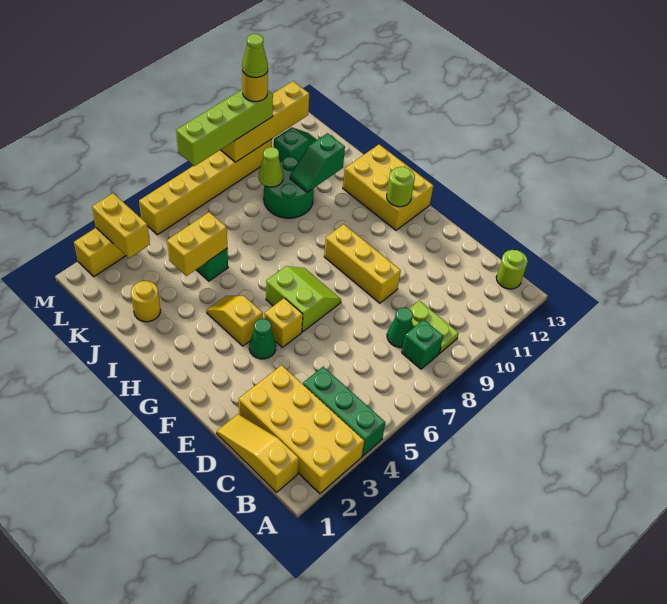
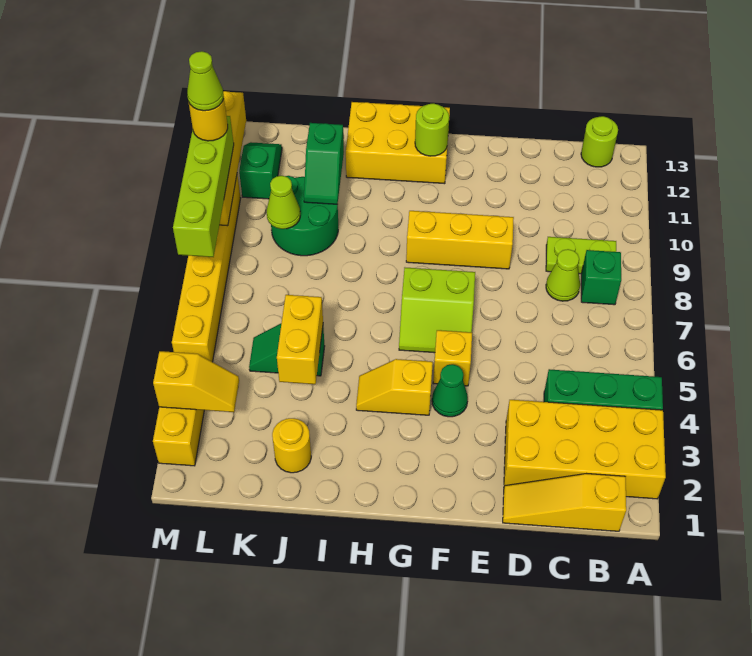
green 1x1 cone [387,308,413,347] -> lime 1x1 cone [546,249,580,301]
lime 2x2 slope [266,266,341,332] -> lime 2x2 slope turned to [399,268,475,353]
yellow 1x2 brick [92,193,150,258] -> yellow 1x2 slope [153,351,239,412]

